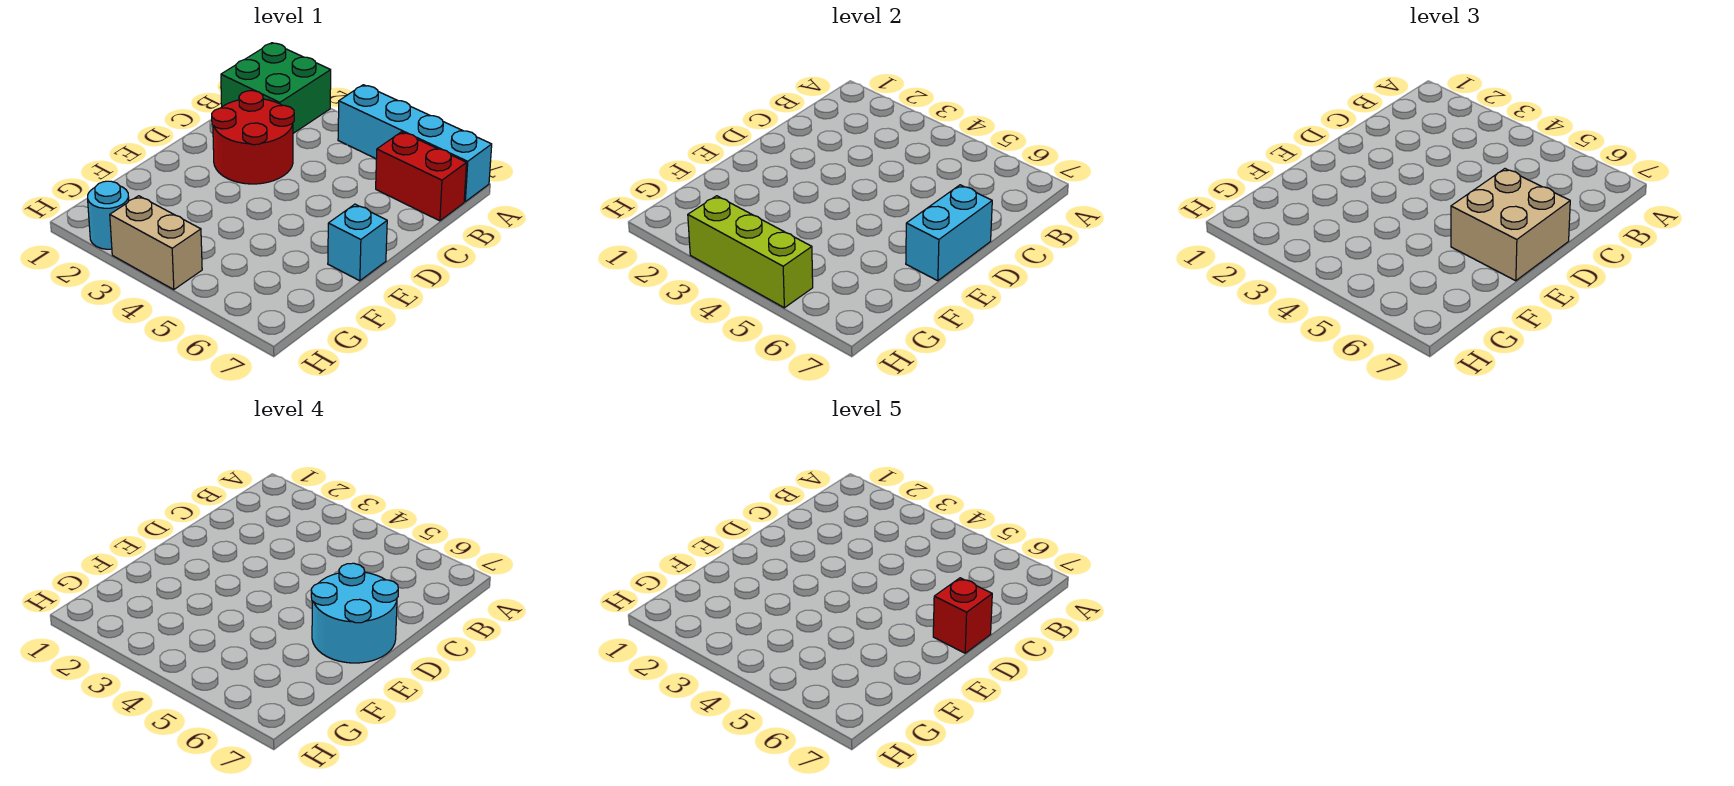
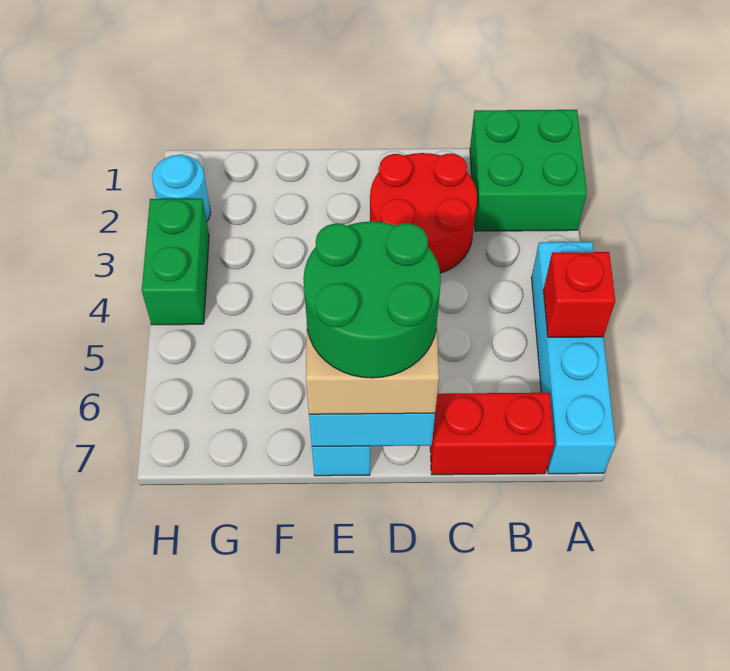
red 1x2 brick [376,132,467,221] -> red 1x2 brick turned to [430,393,554,475]
cyan 2x2 round brick [311,563,398,663] -> green 2x2 round brick [303,222,441,378]
red 1x1 brick [933,578,992,653] -> red 1x1 brick moved to [543,252,615,337]
tan 1x2 brick [110,196,202,290] -> green 1x2 brick [142,199,209,325]
lime 1x3 brick [688,196,813,308] -> none

